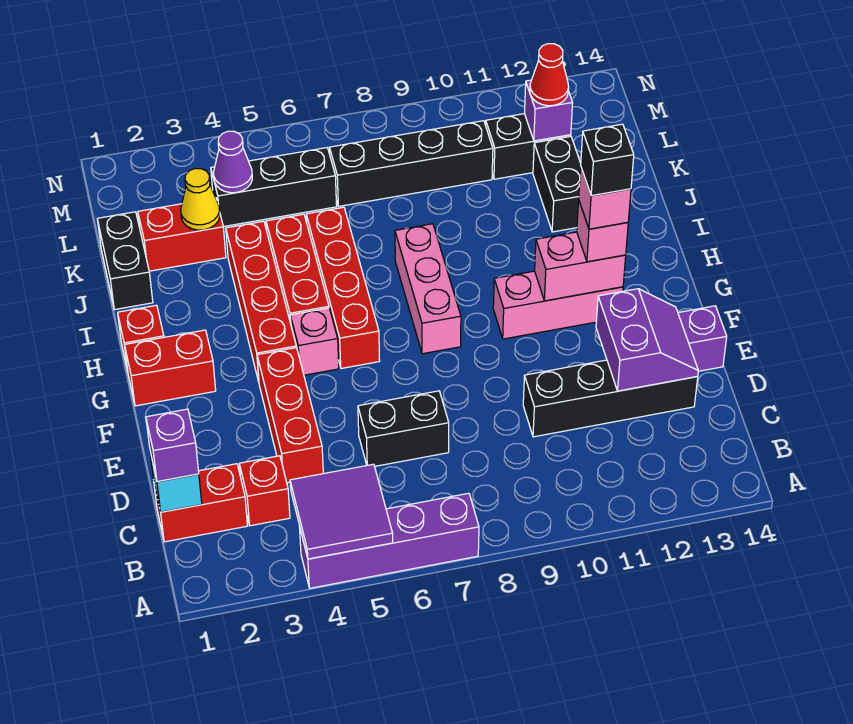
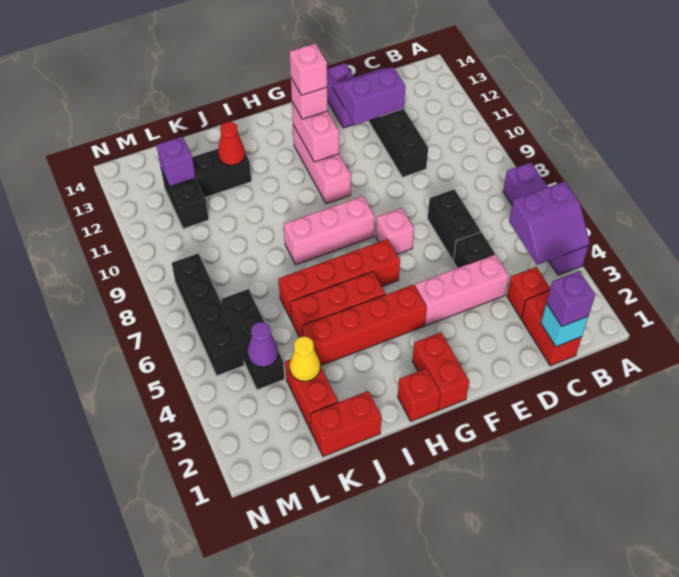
purple 2x2 tile [290,464,393,559] -> purple 2x2 slope [509,181,590,265]
red 1x3 brick [257,348,323,483] -> pink 1x3 brick [415,254,509,325]
pink 1x1 brick [290,308,339,375] -> pink 1x1 brick moved to [376,208,414,254]
black 1x1 brick [581,124,634,196] -> black 1x1 brick moved to [453,232,495,268]
black 1x2 brick [97,212,153,309] -> red 1x2 brick [310,391,381,456]
black 1x4 brick [329,121,493,206] -> black 1x4 brick moved to [172,253,244,376]
red 1x1 cone [530,44,569,106] -> red 1x1 cone moved to [218,122,245,165]

